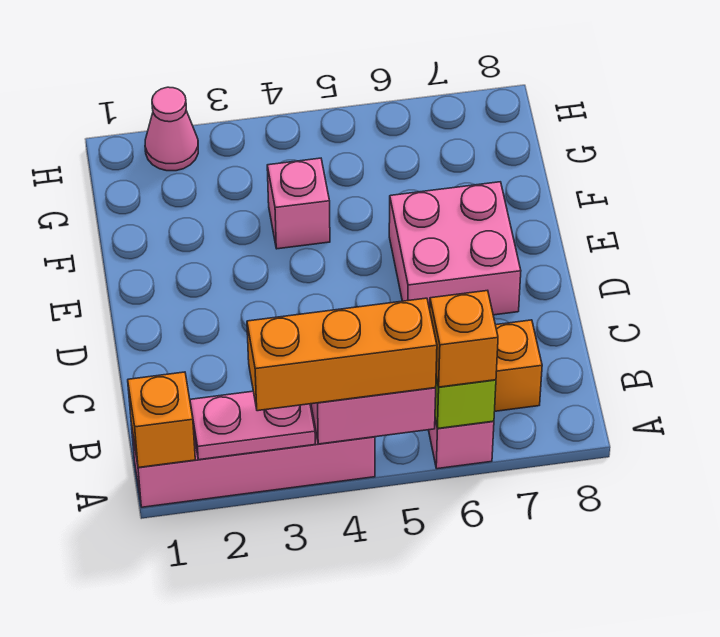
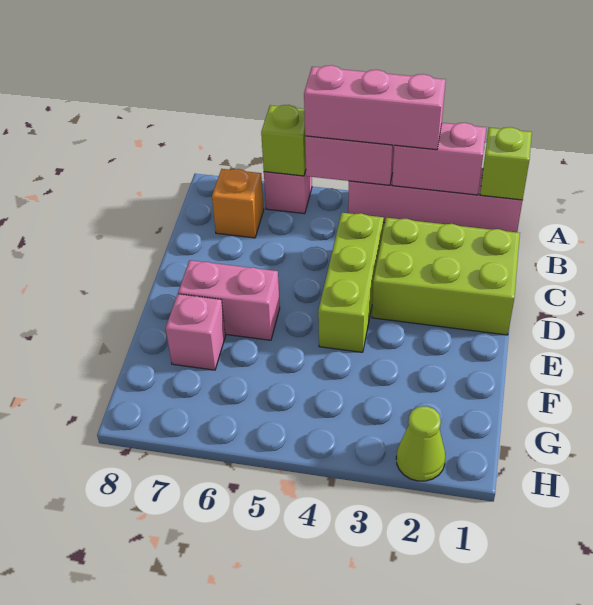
orange 1x1 brick [128,372,195,468] -> lime 1x1 brick [480,127,532,200]
pink 1x2 plate [190,391,315,460] -> pink 1x2 brick [392,123,486,195]
orange 1x3 brick [247,298,437,411] -> pink 1x3 brick [304,65,446,150]
orange 1x1 brick [430,290,498,387] -> none
none -> lime 2x3 brick [372,218,520,335]
none -> lime 1x3 brick [318,213,384,352]
pink 2x2 brick [389,182,521,315] -> pink 1x2 brick [178,260,280,340]
pink 1x1 brick [267,158,330,249] -> pink 1x1 brick moved to [166,294,225,370]
pink 1x1 cone [145,87,198,171] -> lime 1x1 cone [396,406,445,481]

